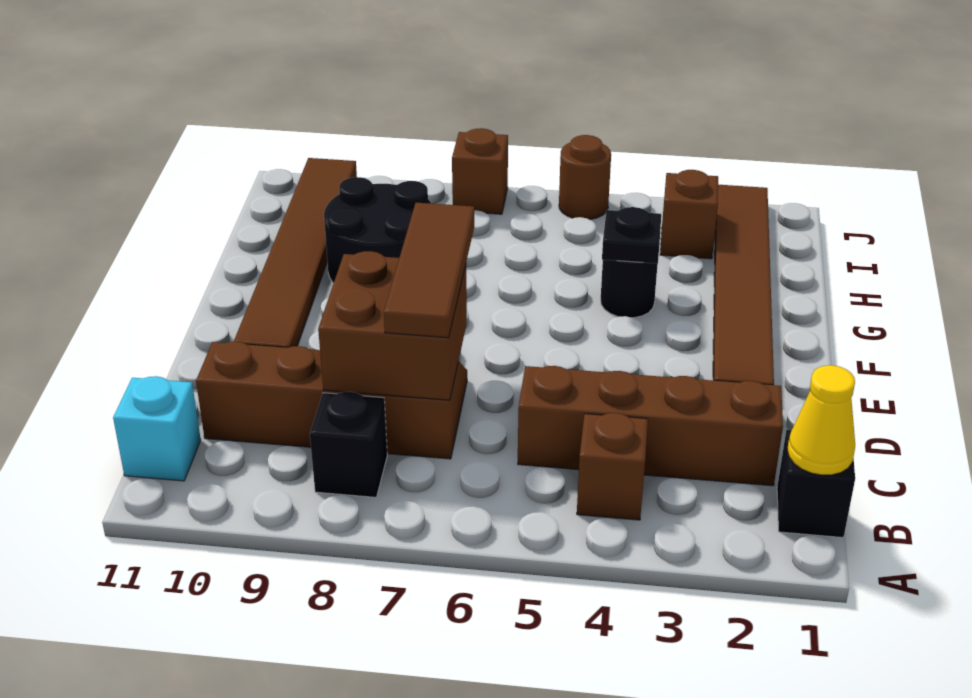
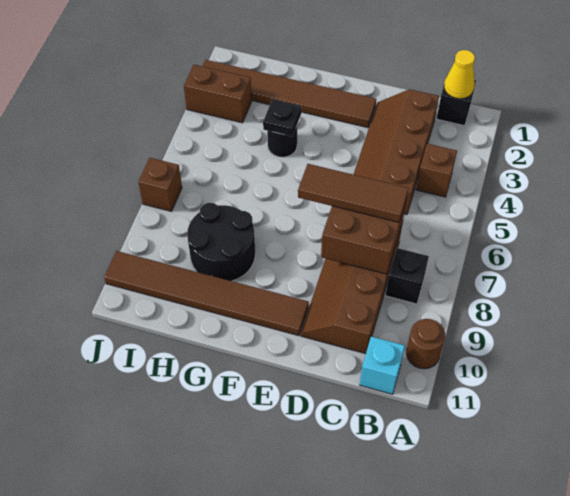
brown 1x1 brick [660,170,718,259] -> brown 1x2 brick [184,65,252,123]
brown 1x1 round brick [559,135,611,219] -> brown 1x1 round brick moved to [406,319,445,369]

